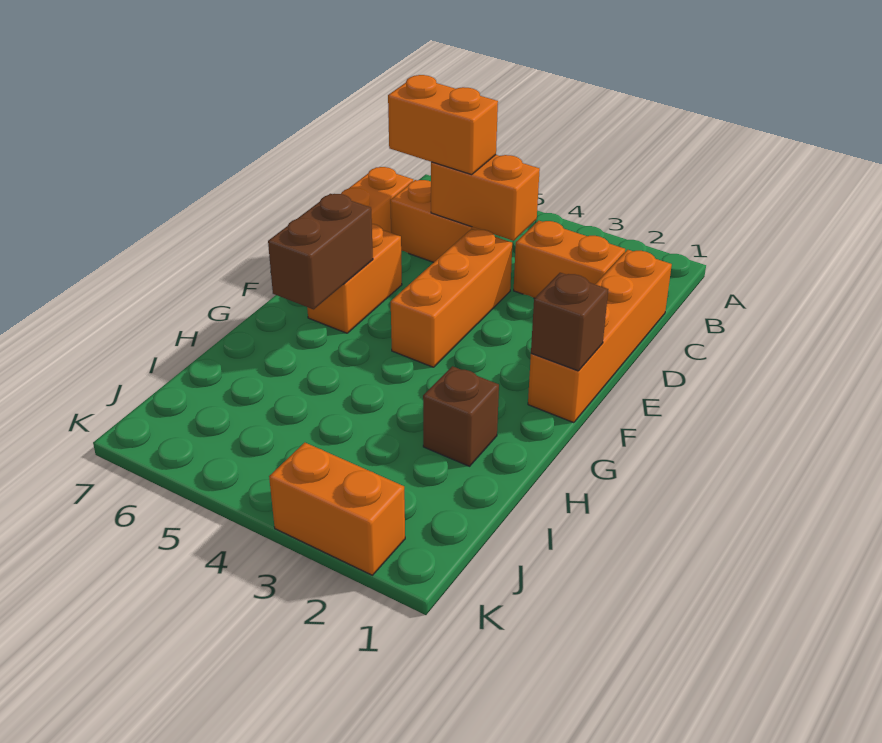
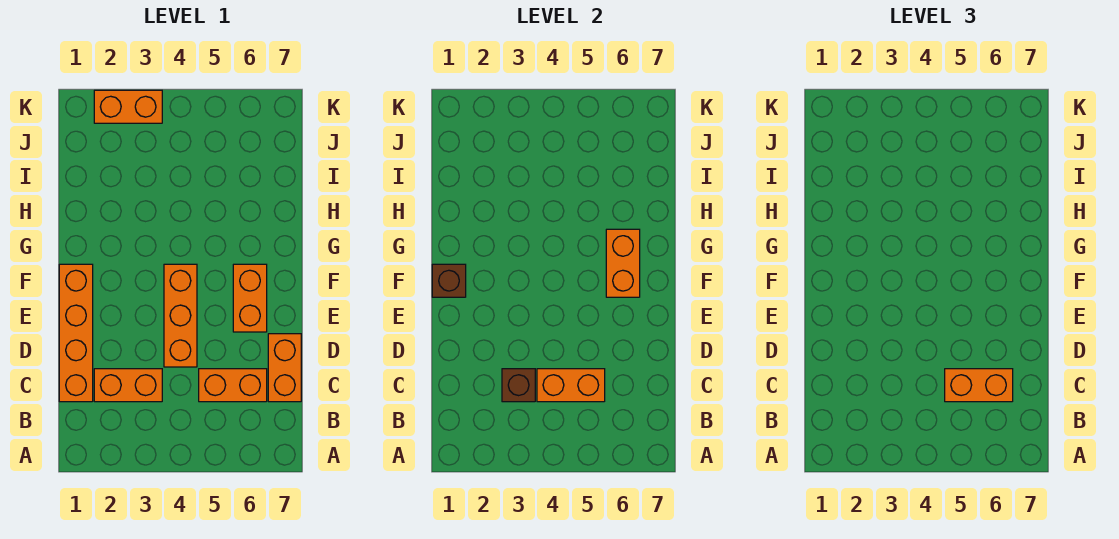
brown 1x2 brick [268,194,373,309] -> orange 1x2 brick [606,229,640,297]
brown 1x1 brick [423,366,499,466] -> brown 1x1 brick moved to [502,369,535,402]

